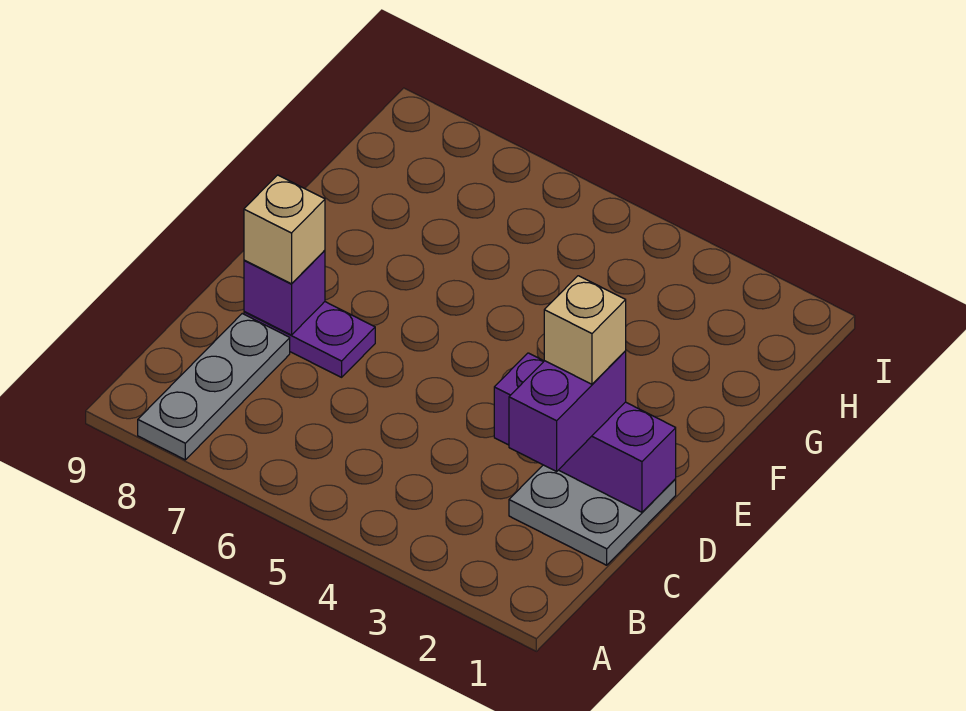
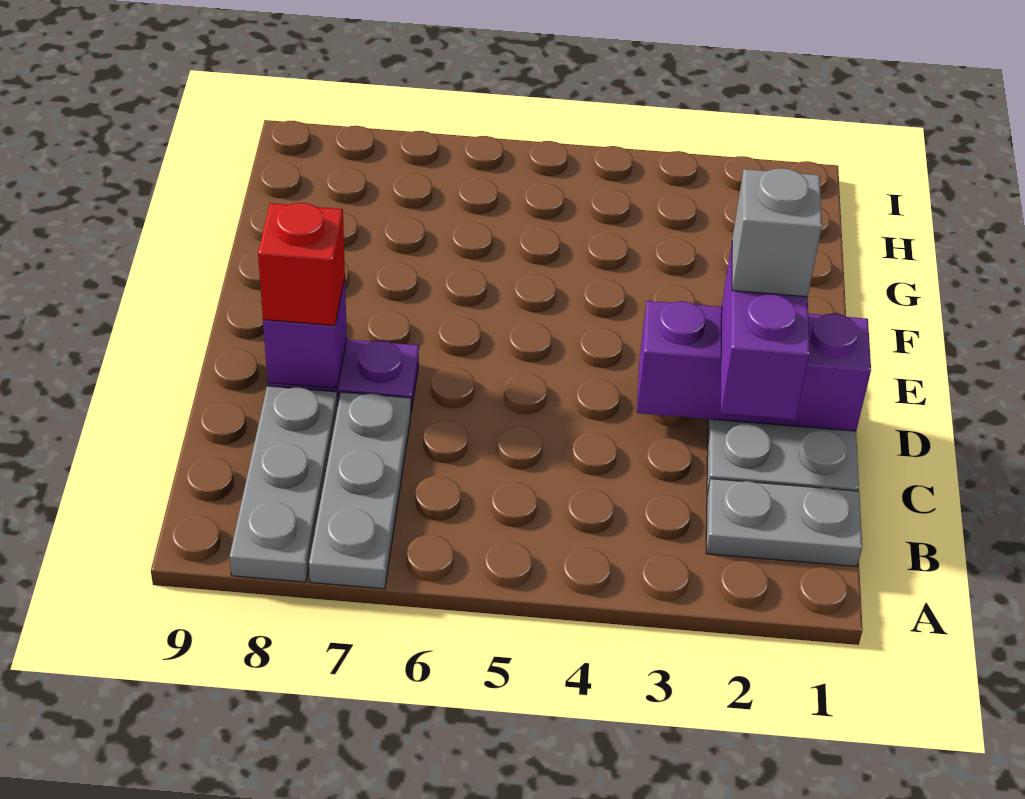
none -> grey 1x3 plate [309,392,411,589]
none -> grey 1x2 plate [706,479,862,566]
tan 1x1 brick [544,276,626,384] -> grey 1x1 brick [732,168,822,297]
tan 1x1 brick [244,175,325,284] -> red 1x1 brick [258,203,345,326]

